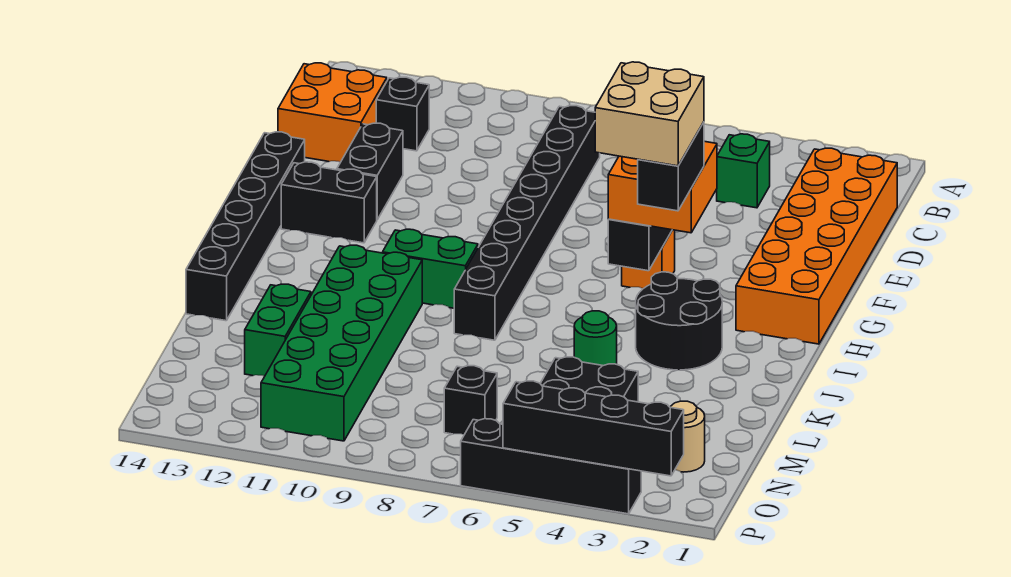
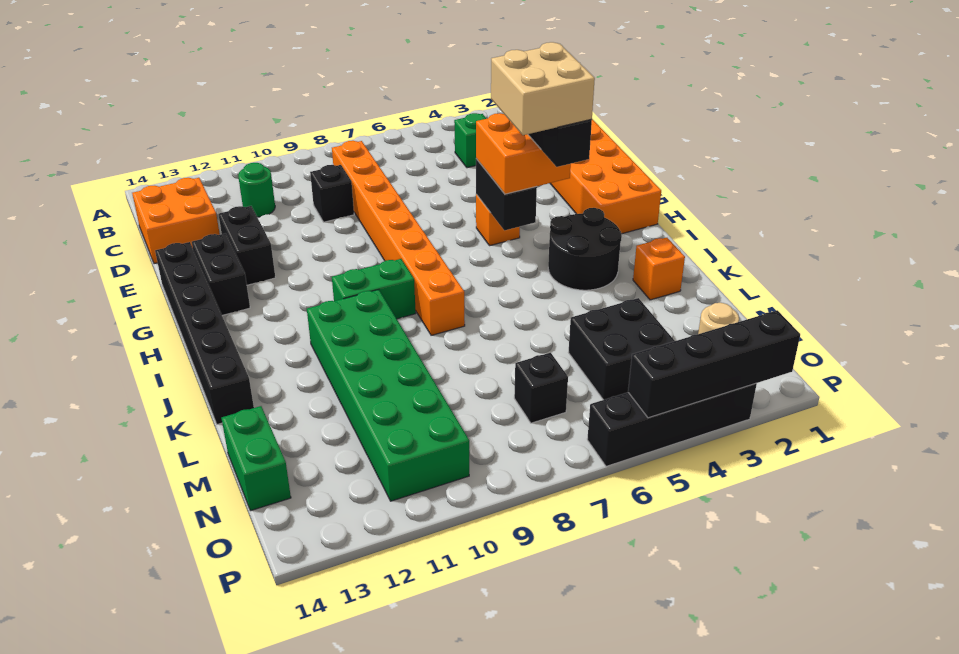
black 1x8 brick [454,106,600,340] -> orange 1x8 brick [332,141,465,335]
black 1x1 brick [376,77,429,151] -> black 1x1 brick moved to [310,165,354,222]
black 1x2 brick [281,162,377,243] -> black 1x2 brick turned to [192,233,250,315]
none -> orange 1x1 brick [633,238,685,300]
green 1x1 round brick [574,311,617,366] -> green 1x1 round brick moved to [238,163,275,217]
green 1x2 brick [245,284,311,376] -> green 1x2 brick moved to [222,406,291,511]

